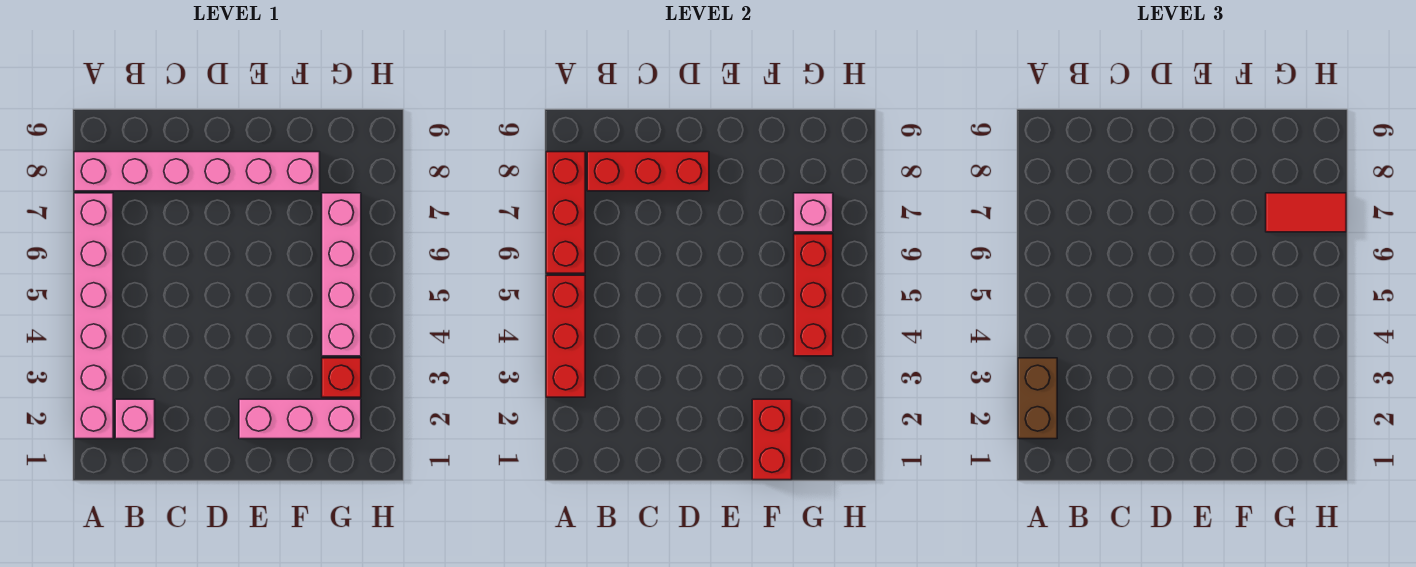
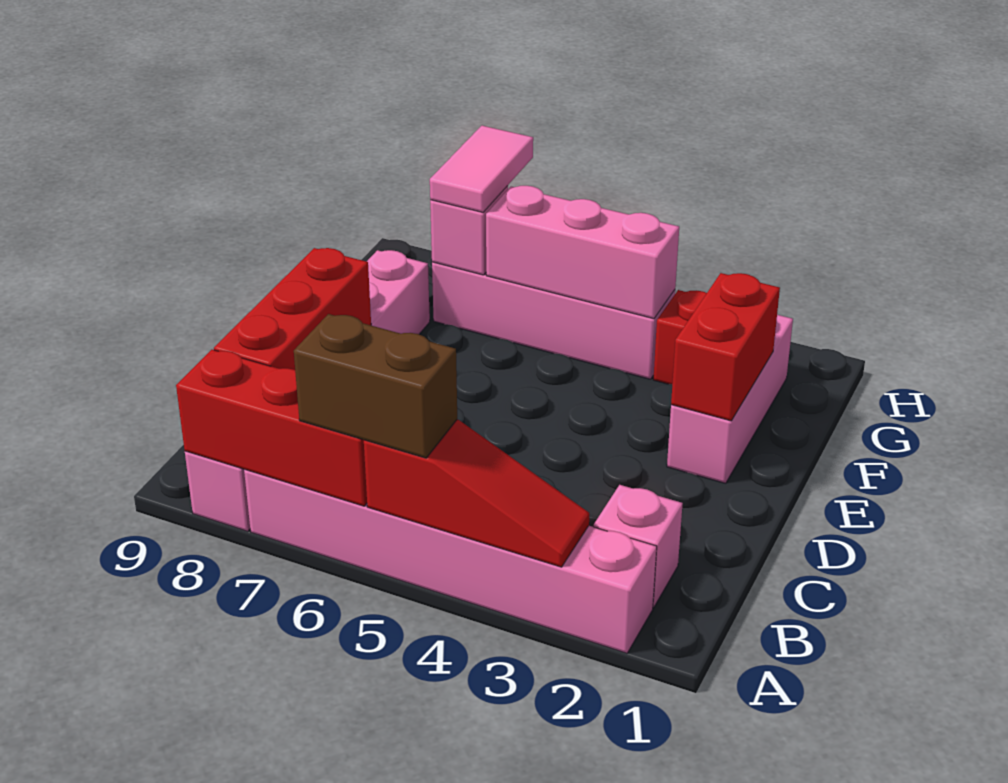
brown 1x2 brick [1018,358,1057,439] -> brown 1x2 brick moved to [294,314,457,458]
red 1x3 brick [546,275,585,397] -> red 1x3 slope [364,420,589,567]
red 1x2 brick [752,399,792,480] -> red 1x2 brick turned to [671,273,780,421]
red 1x3 brick [794,234,833,356] -> pink 1x3 brick [486,186,679,319]
red 1x2 tile [1266,193,1346,232] -> pink 1x2 tile [430,126,533,212]

